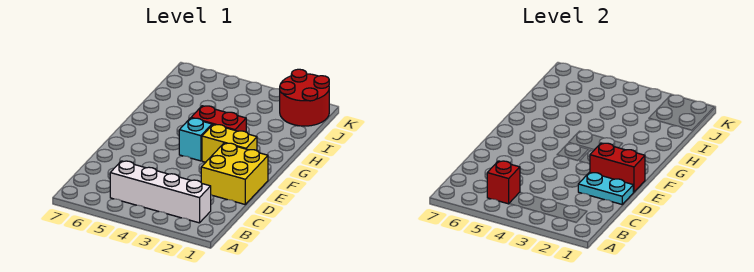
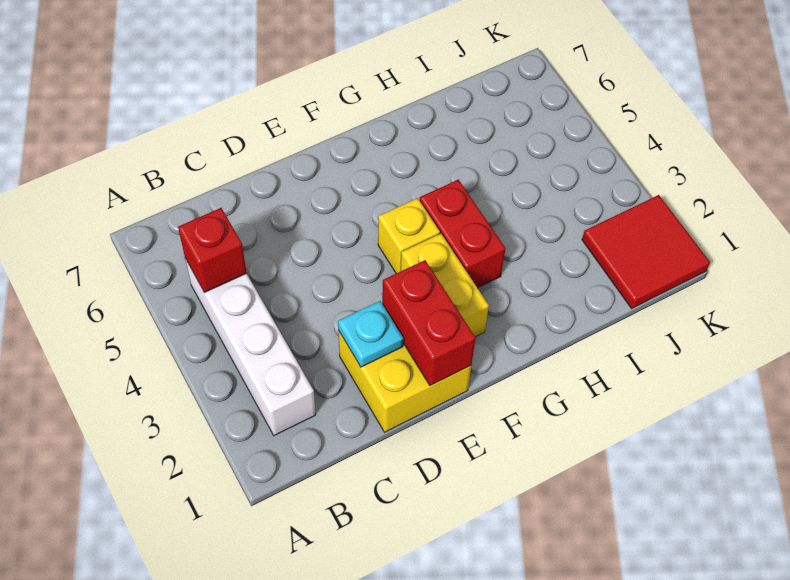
cyan 1x2 plate [578,172,633,204] -> cyan 1x1 plate [338,301,403,367]
cyan 1x1 brick [179,118,212,161] -> yellow 1x1 brick [378,198,440,273]
red 2x2 round brick [280,69,329,126] -> red 2x2 tile [582,195,710,308]

